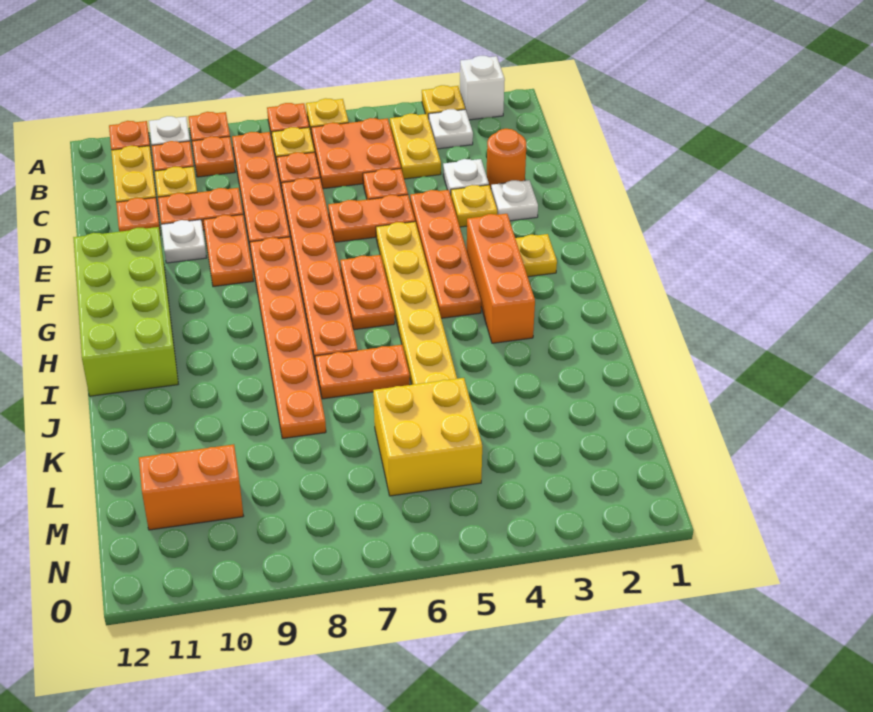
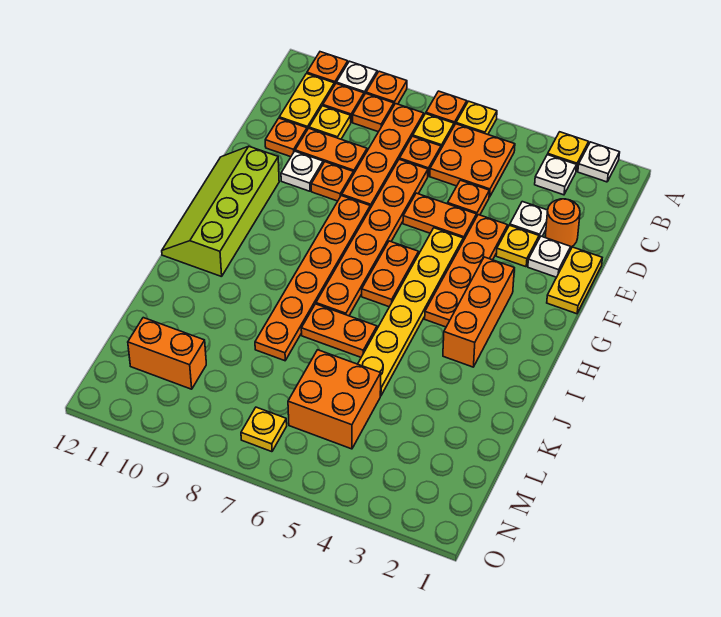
white 1x1 brick [460,56,505,120] -> white 1x1 plate [578,142,620,182]
yellow 1x2 plate [390,114,441,179] -> yellow 1x2 plate moved to [547,247,602,314]
orange 1x2 plate [203,215,253,287] -> orange 1x1 plate [311,162,353,201]
lime 2x4 brick [73,227,178,396] -> lime 2x4 slope [162,146,279,277]
yellow 1x1 plate [515,234,557,277] -> yellow 1x1 plate moved to [241,407,287,452]
yellow 2x2 brick [373,378,482,496] -> orange 2x2 brick [288,350,381,449]

